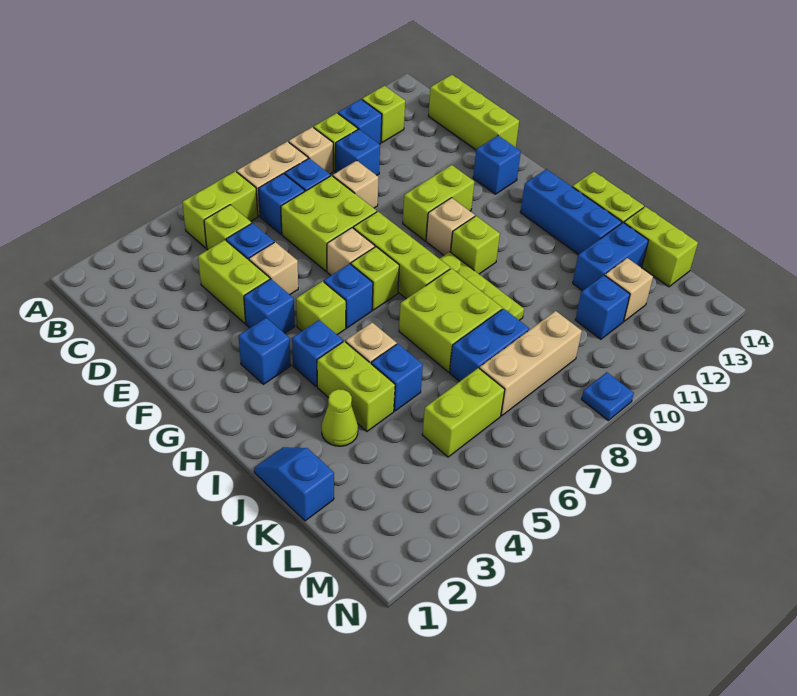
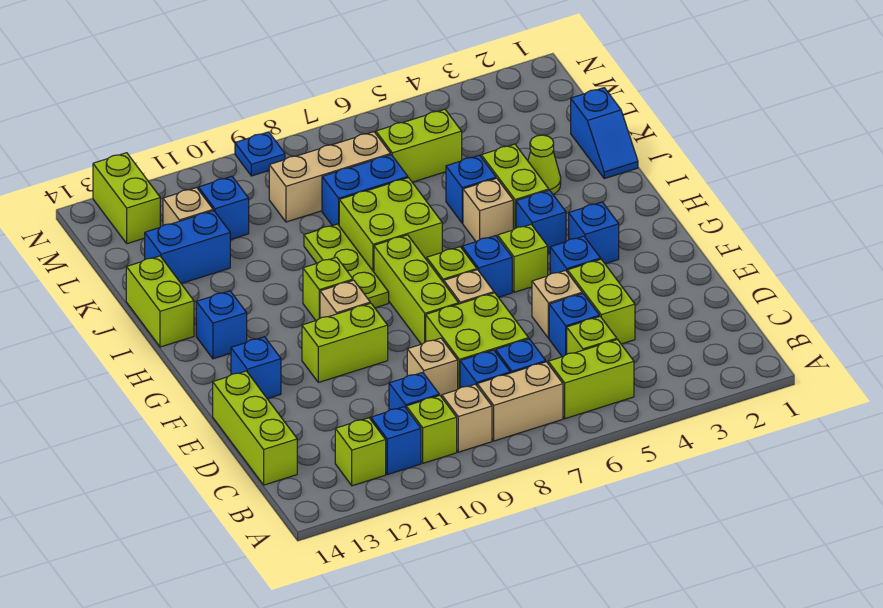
blue 1x3 brick [520,169,622,255] -> blue 1x1 brick [196,291,247,359]
lime 1x2 brick [624,207,698,287] -> lime 1x2 brick moved to [93,153,160,244]

